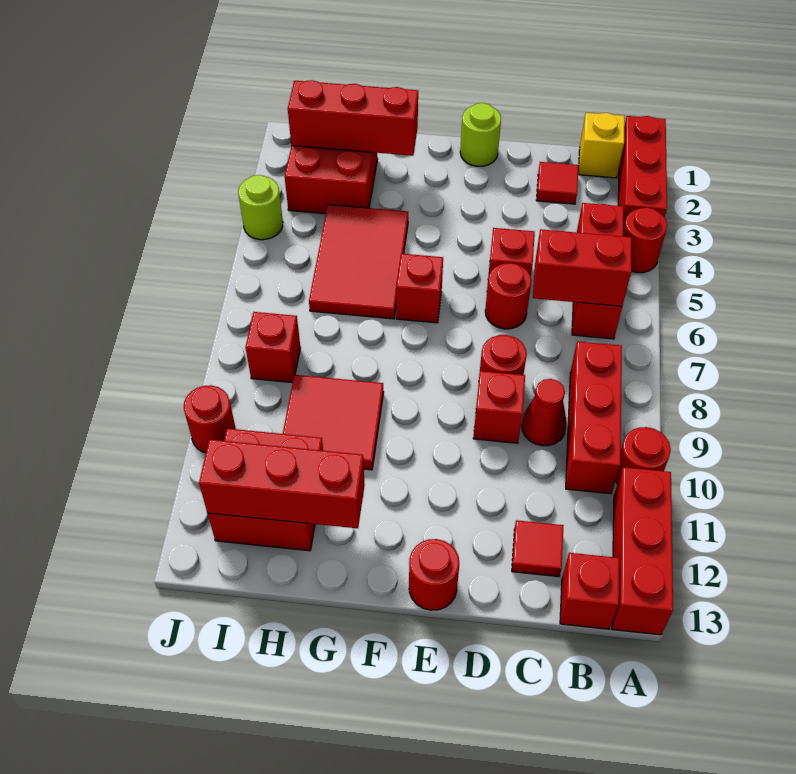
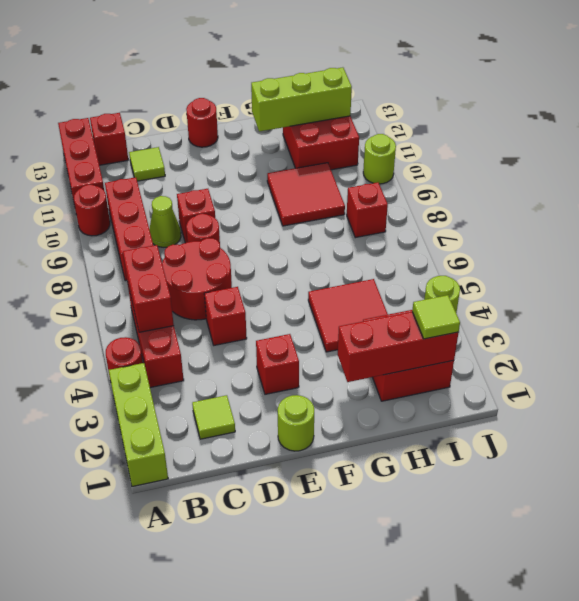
red 1x3 brick [618,116,667,230] -> lime 1x3 brick [109,363,168,487]
yellow 1x1 brick [579,113,625,178] -> none
red 1x2 brick [533,229,631,306] -> red 1x2 brick turned to [123,245,174,332]
red 1x1 tile [536,162,578,204] -> lime 1x1 tile [192,395,235,439]
red 1x1 cone [521,379,567,446] -> lime 1x1 cone [149,196,181,247]
red 1x1 tile [512,520,564,577] -> lime 1x1 tile [129,147,165,181]
red 1x1 round brick [485,263,531,329] -> red 2x2 round brick [162,238,232,320]
red 1x1 brick [396,254,443,323] -> red 1x1 brick moved to [256,334,299,394]
red 2x3 tile [309,205,408,319] -> red 2x2 tile [308,279,388,352]
red 1x3 brick [199,439,365,528] -> lime 1x3 brick [251,67,352,132]
none -> lime 1x1 tile [412,295,460,339]
red 1x1 round brick [184,385,236,453] -> lime 1x1 round brick [363,134,396,184]

